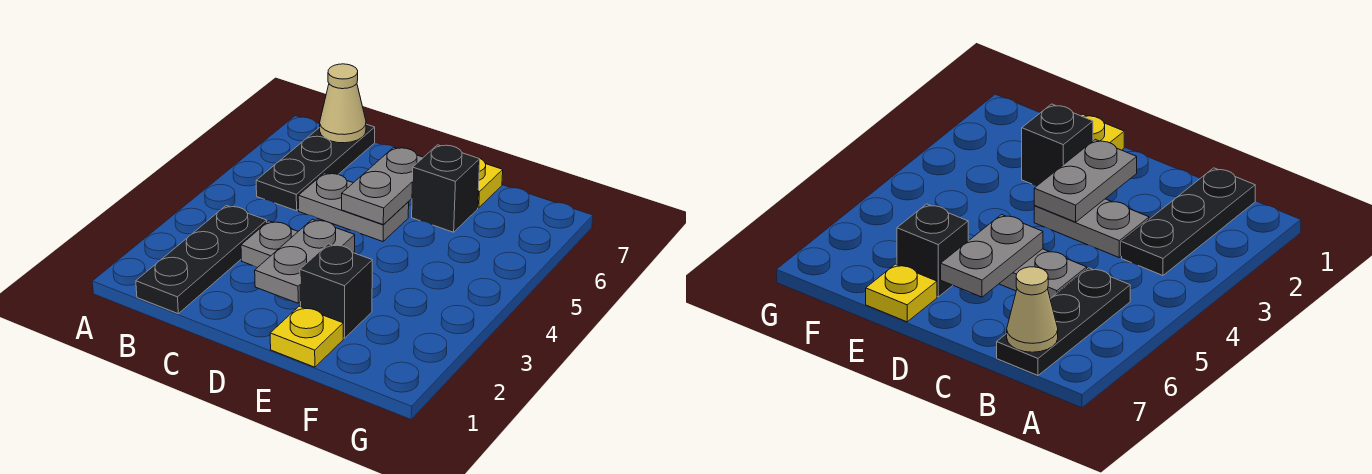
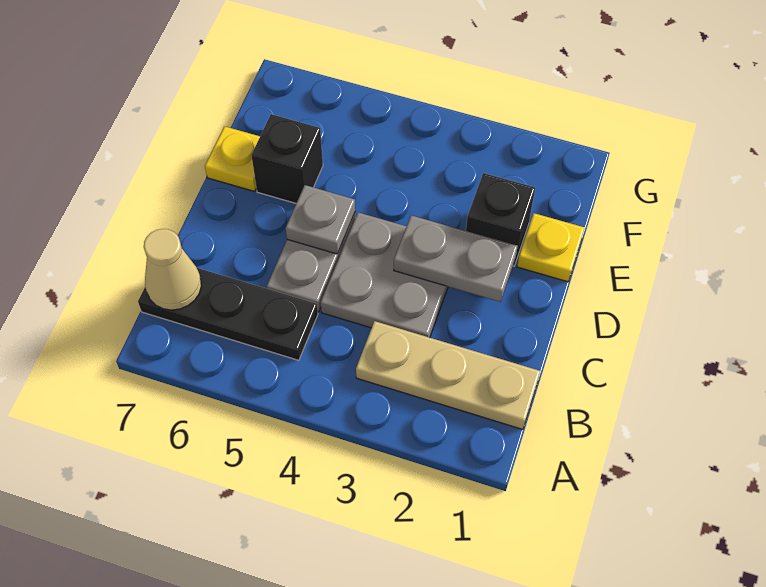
black 1x3 plate [136,206,267,314] -> tan 1x3 plate [356,321,540,430]
grey 1x2 plate [241,221,355,267] -> grey 2x2 plate [321,212,448,338]
grey 1x2 plate [342,147,423,224] -> grey 1x1 plate [286,185,355,254]

